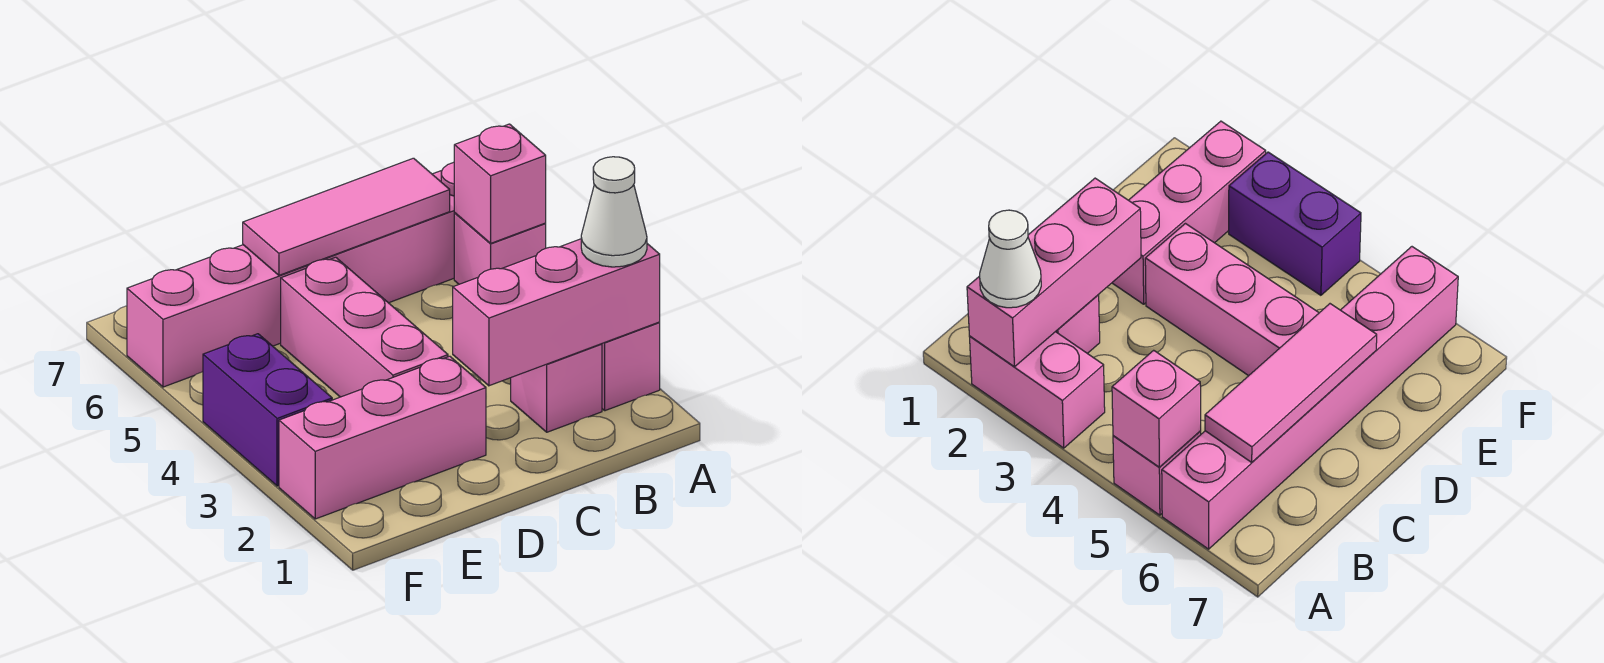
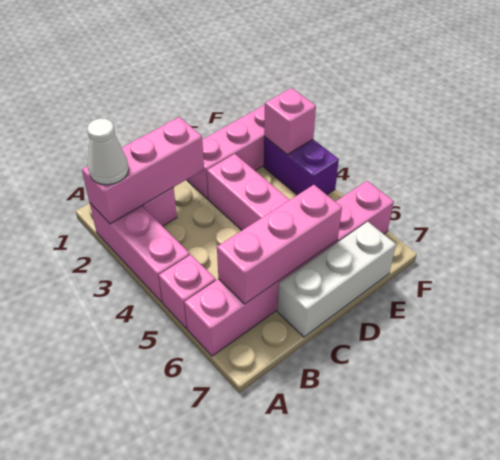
pink 1x2 brick [602,322,660,411] -> pink 1x3 brick [90,203,190,302]
pink 1x1 brick [454,124,546,243] -> pink 1x1 brick moved to [264,88,316,154]
pink 1x3 tile [243,158,450,275] -> pink 1x3 brick [217,185,342,304]
none -> white 1x3 brick [278,222,396,337]

